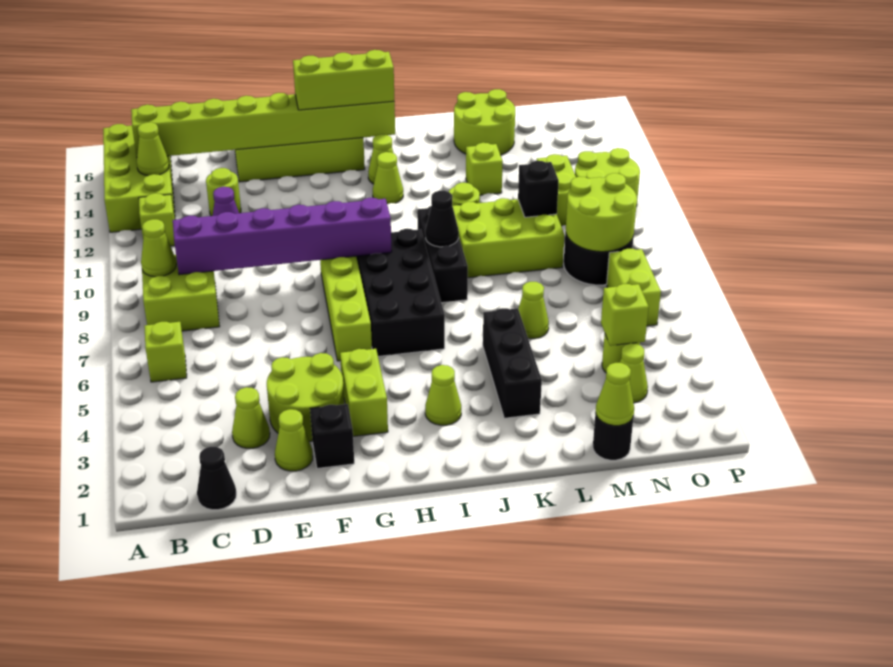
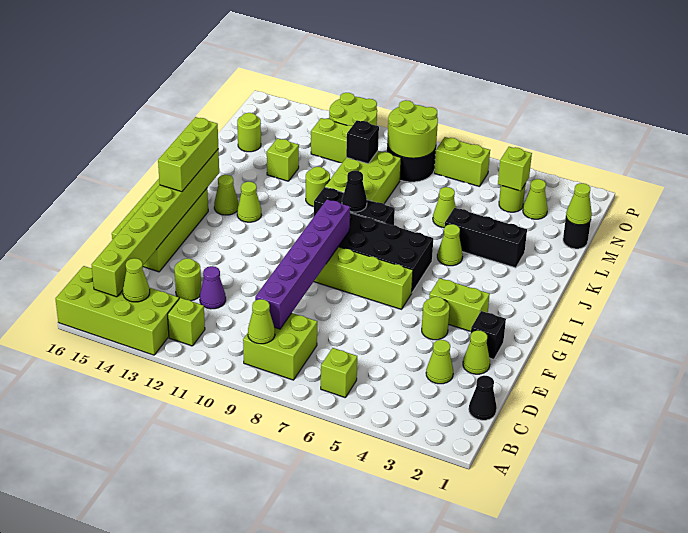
lime 2x2 round brick [267,353,344,442] -> lime 1x1 round brick [422,297,450,340]
lime 1x1 cone [425,365,461,425] -> lime 1x1 cone moved to [437,224,463,266]
lime 2x2 round brick [454,89,515,155] -> lime 1x1 round brick [237,113,261,152]

